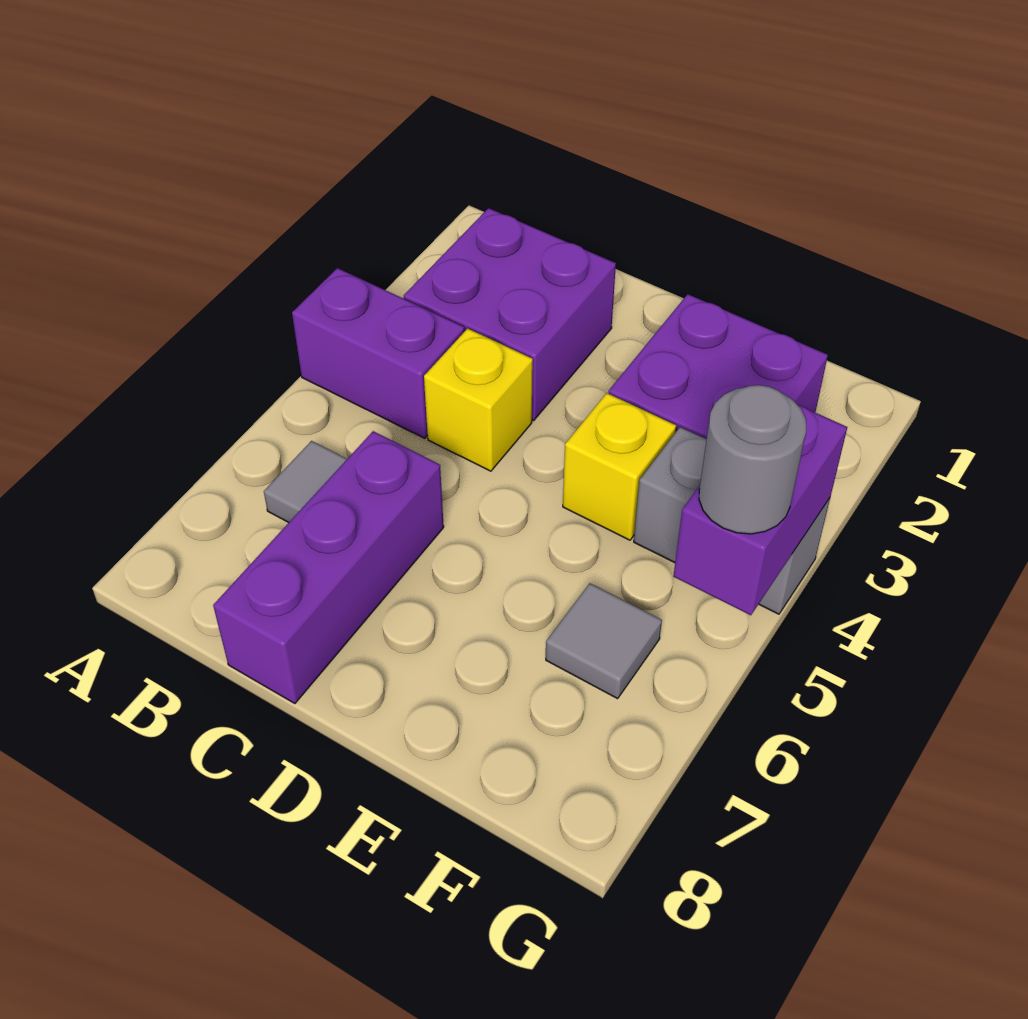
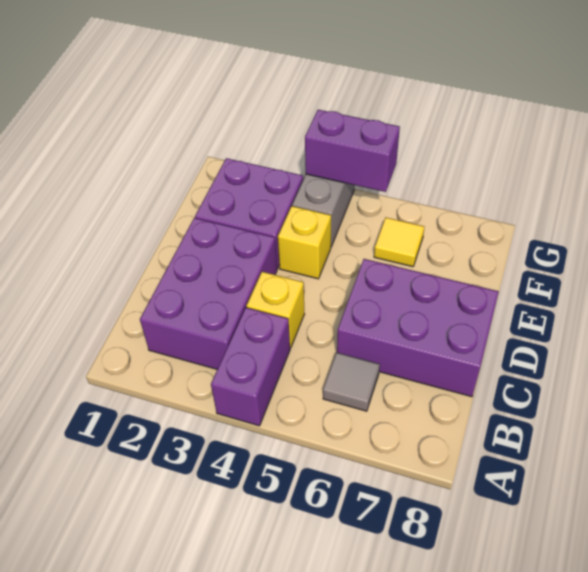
purple 2x2 brick [404,208,616,420] -> purple 2x3 brick [140,218,277,369]
purple 1x3 brick [213,431,444,704] -> purple 2x3 brick [337,259,499,397]
grey 1x1 tile [546,583,662,699] -> yellow 1x1 tile [374,218,424,267]
grey 1x1 round brick [699,385,806,534] -> none

